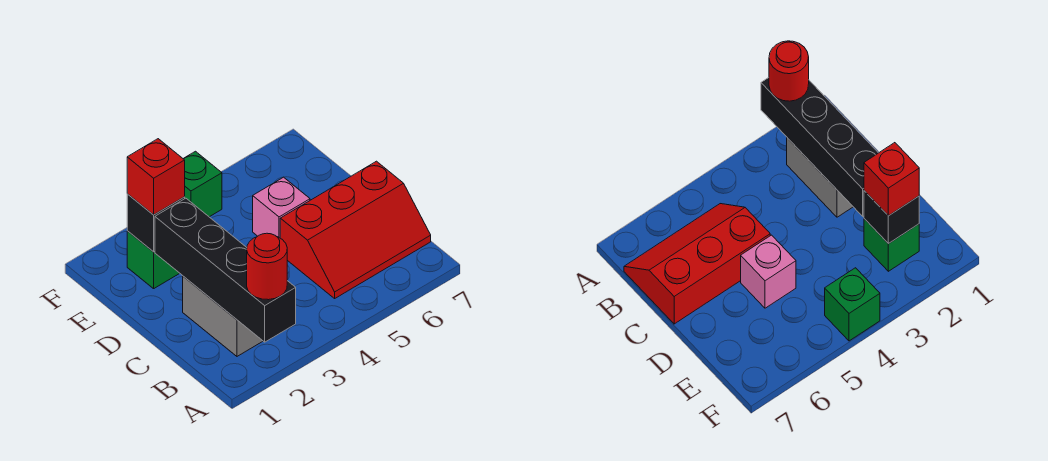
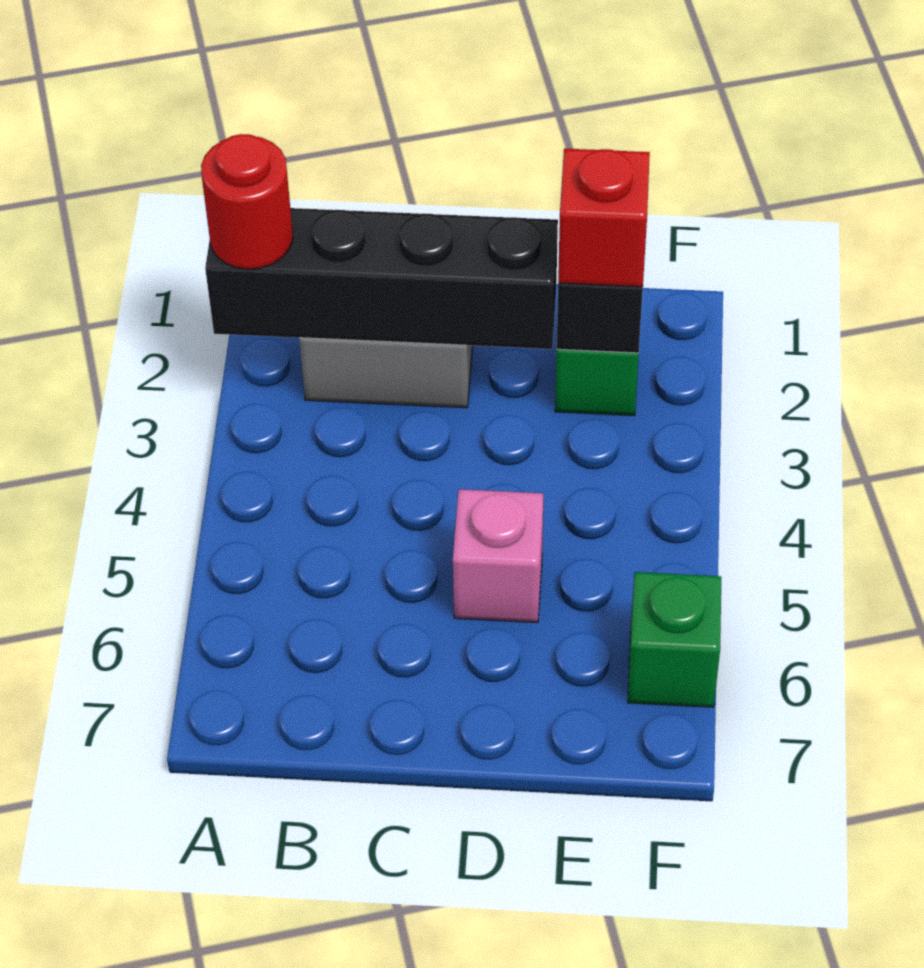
red 2x3 slope [280,161,431,298] -> none
green 1x1 brick [183,151,222,217] -> green 1x1 brick moved to [628,572,721,707]

